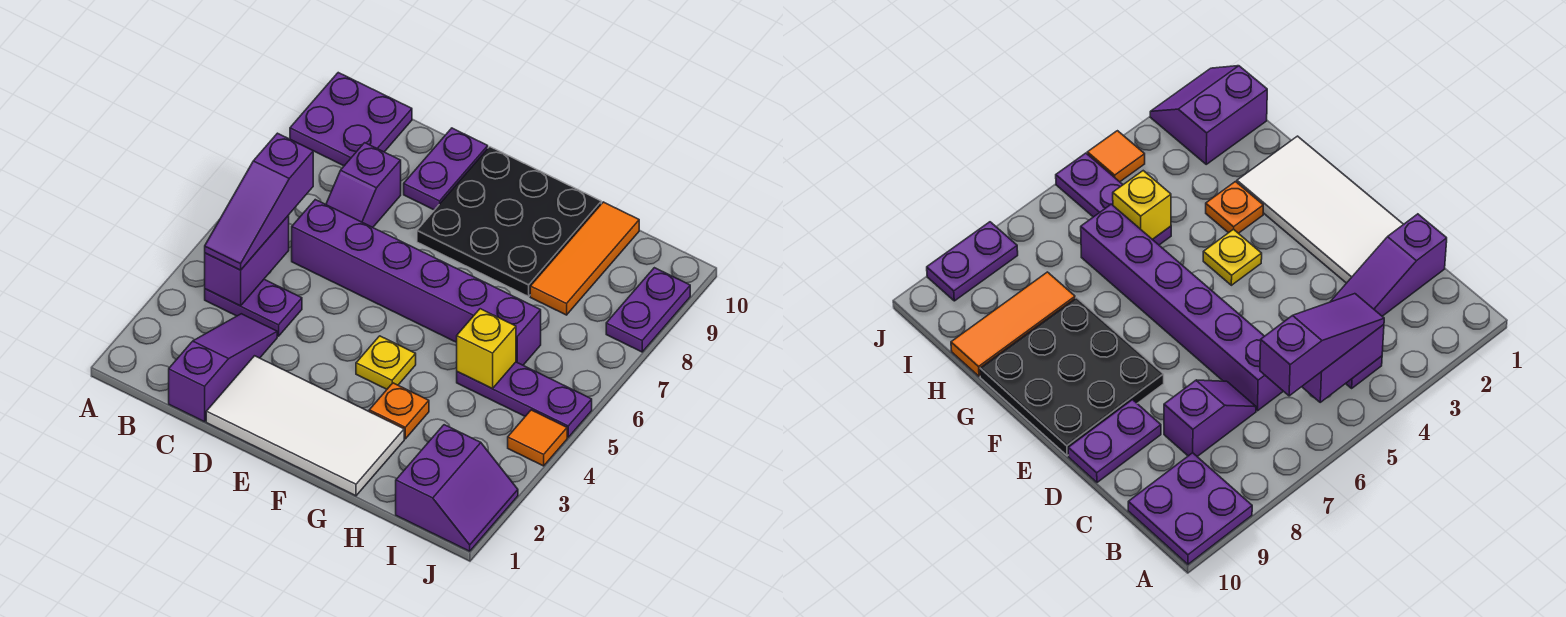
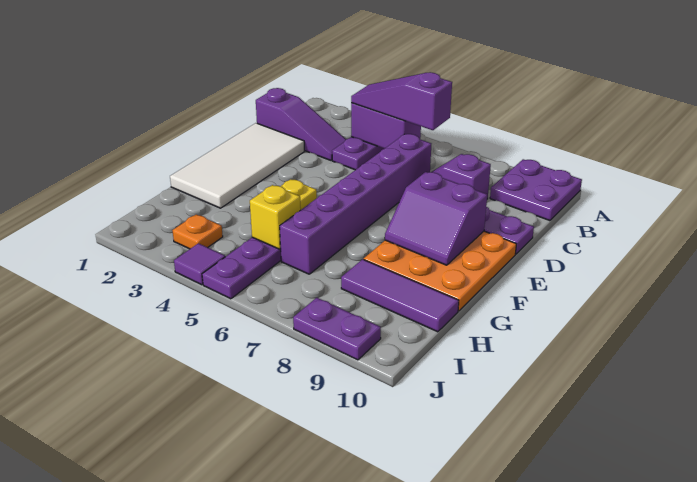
black 3x3 plate [417,147,601,296] -> orange 3x3 plate [364,231,516,311]
orange 1x1 plate [369,383,429,439] -> orange 1x1 plate moved to [172,214,223,249]
orange 1x3 tile [530,202,639,315] -> purple 1x3 tile [341,259,459,332]
purple 2x2 slope [396,425,518,551] -> purple 2x2 slope moved to [385,172,487,265]
orange 1x1 tile [508,410,567,466] -> purple 1x1 tile [174,243,225,285]

